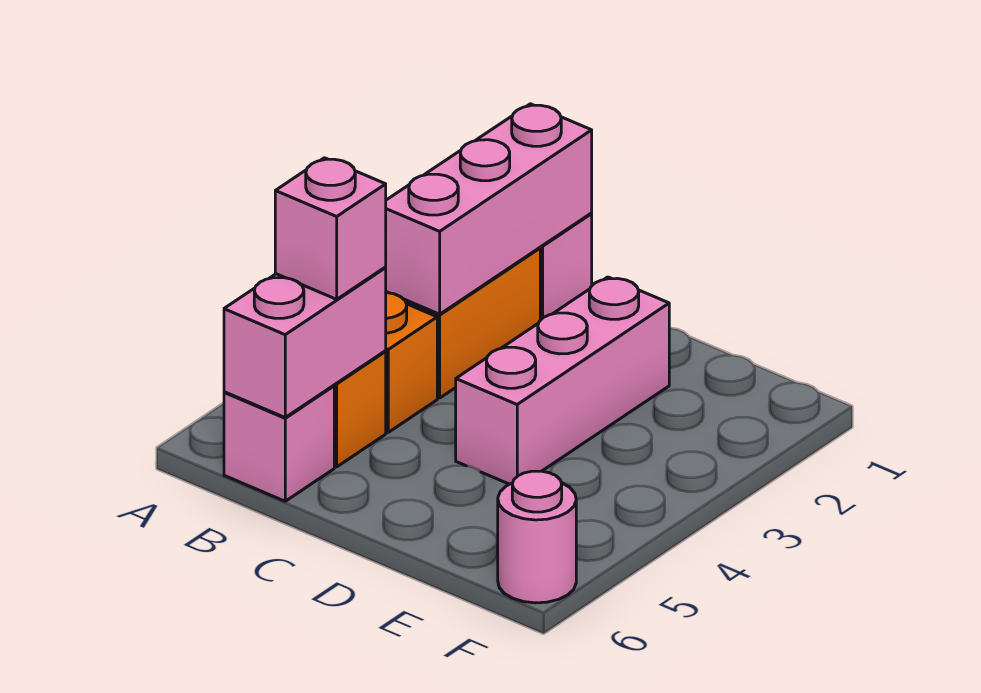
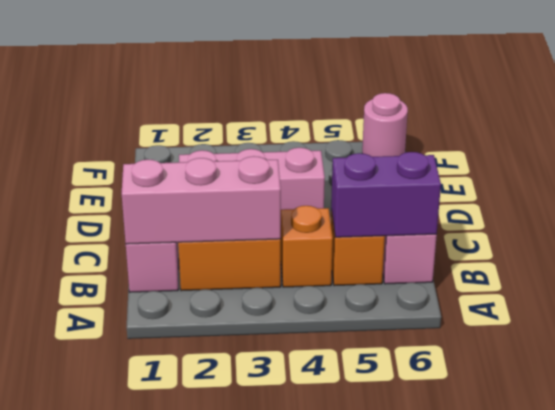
pink 1x2 brick [224,268,386,417] -> purple 1x2 brick [331,152,441,237]
pink 1x1 brick [275,158,386,299] -> none

